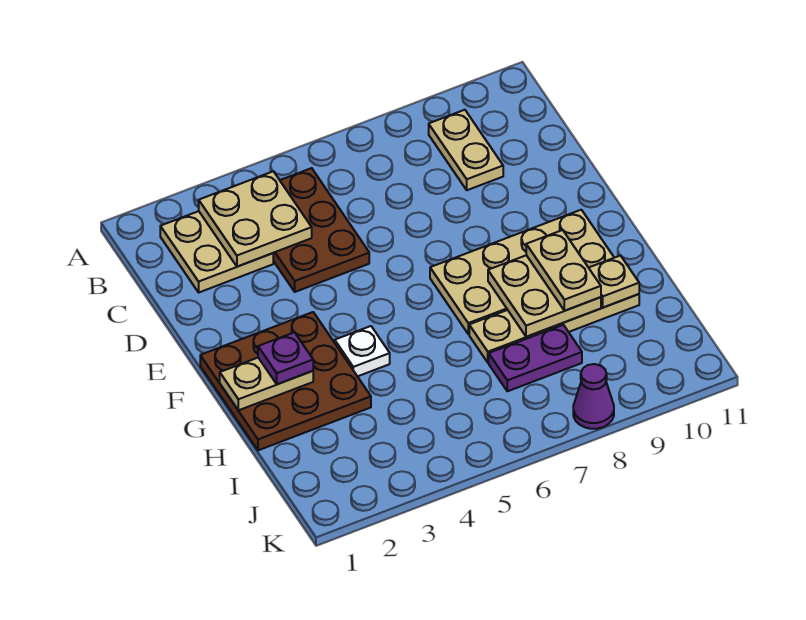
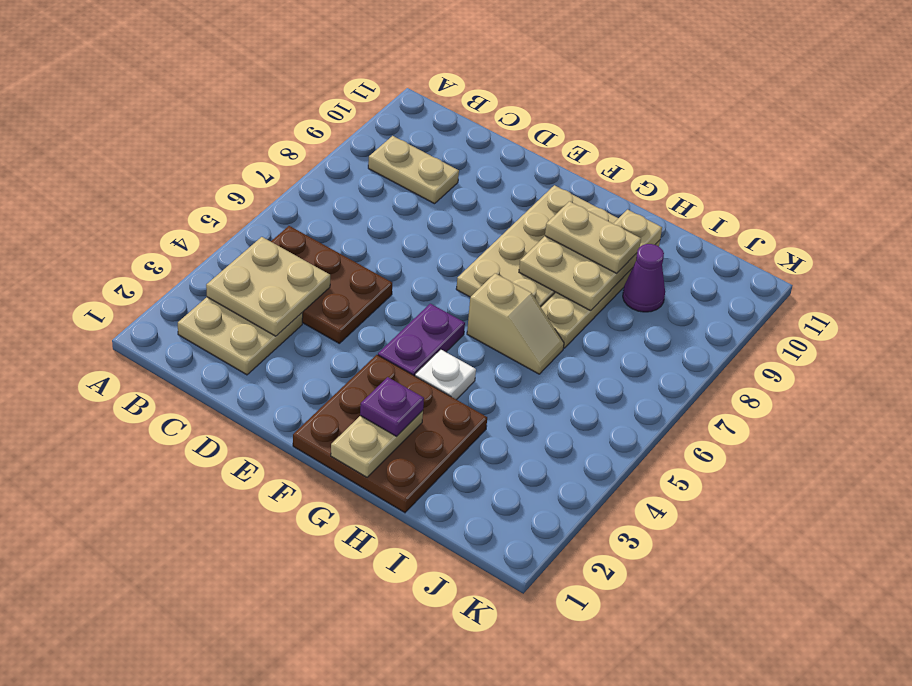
none -> tan 1x2 slope [467,273,564,374]
purple 1x2 plate [489,325,582,391] -> purple 1x2 plate moved to [378,304,465,376]
purple 1x1 cone [573,364,614,429] -> purple 1x1 cone moved to [623,244,665,312]

